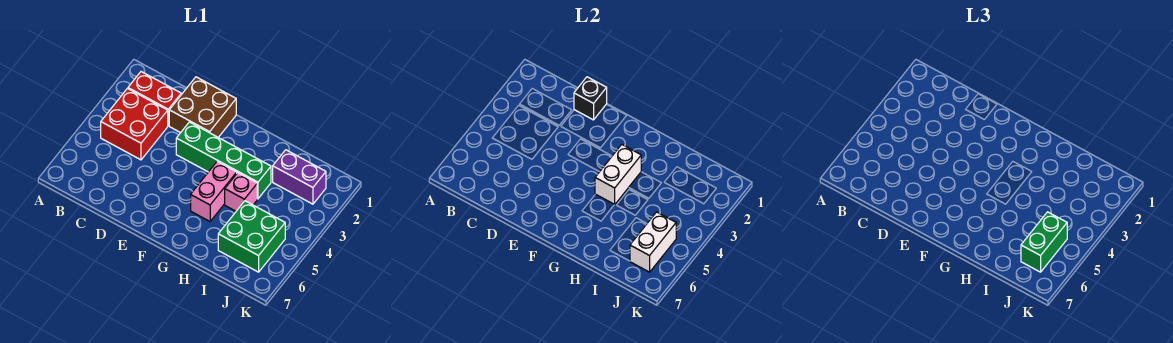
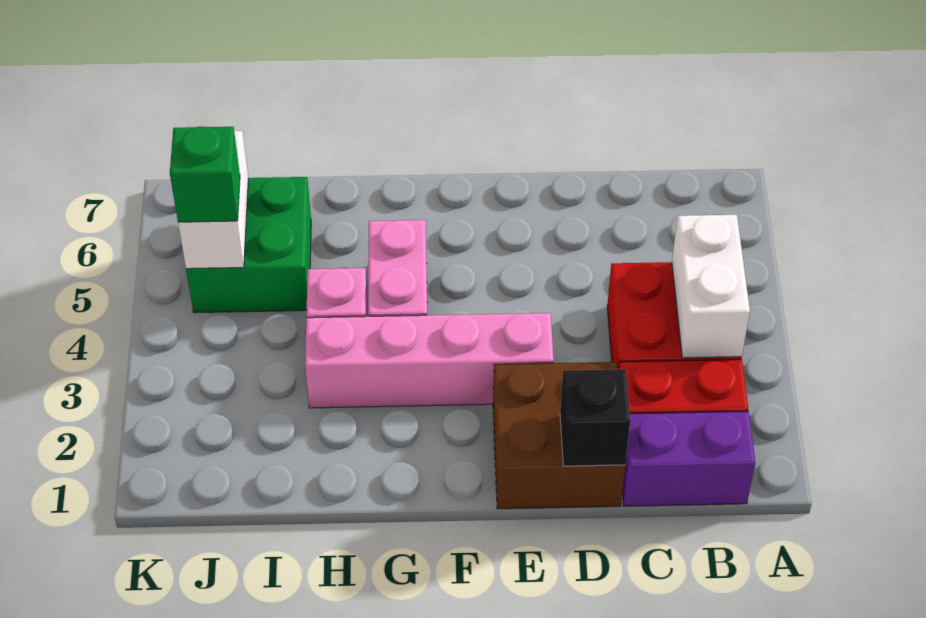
green 1x4 brick [176,122,271,199] -> pink 1x4 brick [305,313,554,408]
white 1x2 brick [595,145,641,205] -> white 1x2 brick moved to [672,215,750,358]
purple 1x2 brick [273,150,326,204] -> purple 1x2 brick moved to [622,411,755,506]
green 1x2 brick [1021,212,1067,272] -> green 1x1 brick [170,127,240,222]

